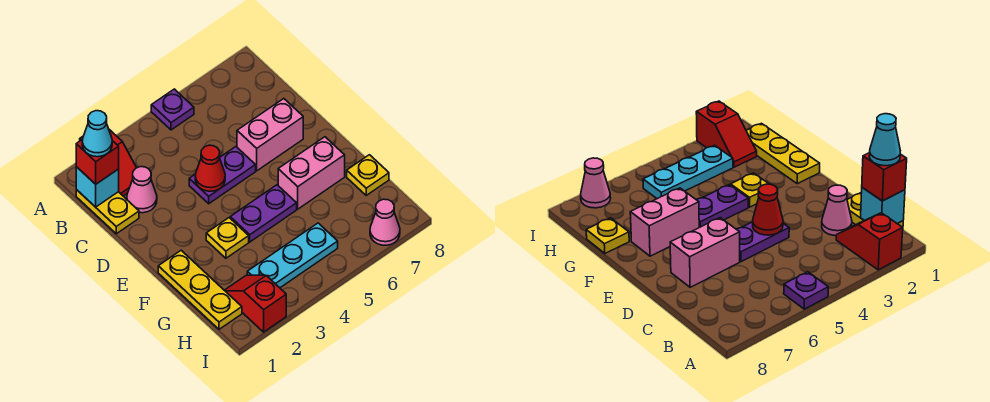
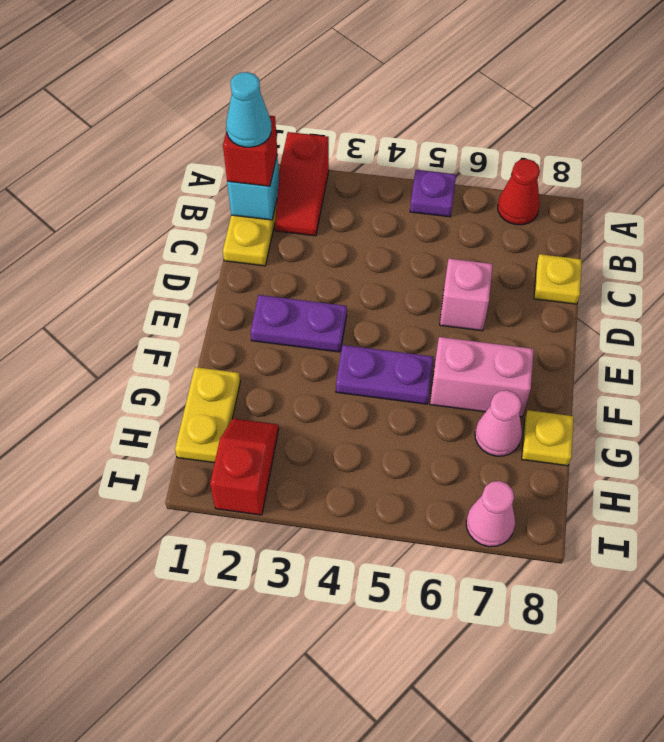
pink 1x1 cone [127,167,157,213] -> pink 1x1 cone moved to [475,390,522,456]
purple 1x2 plate [189,147,256,204] -> purple 1x2 plate moved to [251,295,347,352]
red 1x1 cone [195,145,225,191] -> red 1x1 cone moved to [498,159,540,225]
pink 1x2 brick [237,99,303,171] -> pink 1x1 brick [440,259,493,331]
yellow 1x3 plate [158,250,242,329] -> yellow 1x2 plate [175,367,240,463]
yellow 1x1 plate [206,218,249,258] -> yellow 1x1 plate moved to [534,254,582,304]
cyan 1x3 plate [247,223,338,288] -> none

